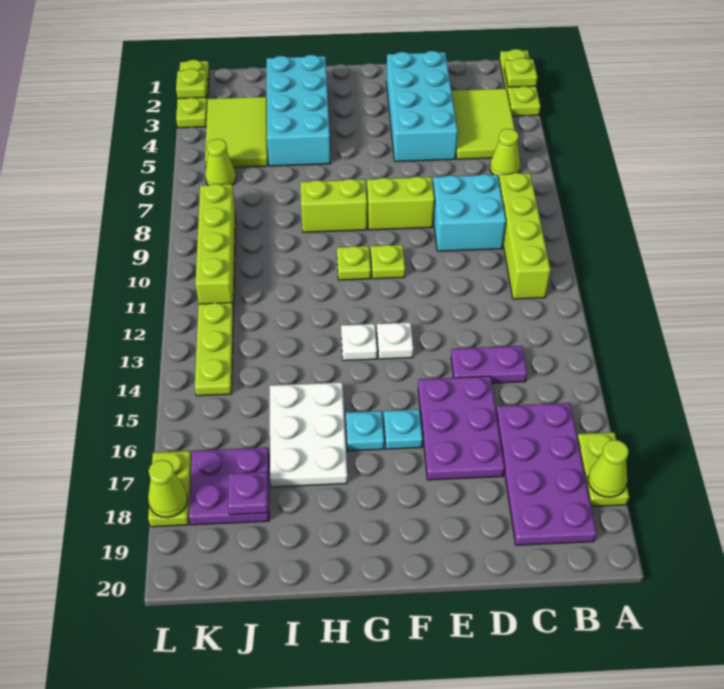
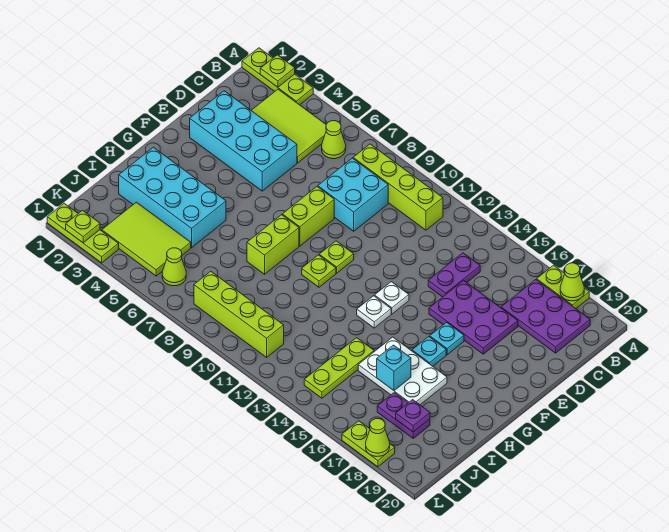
purple 2x4 plate [496,403,597,545] -> purple 2x3 plate [501,280,590,353]
none -> cyan 1x1 brick [377,345,411,391]
purple 2x2 plate [189,448,269,525] -> purple 1x2 plate [377,393,430,438]
lime 1x3 plate [195,303,233,396] -> lime 1x3 plate turned to [304,338,374,398]

